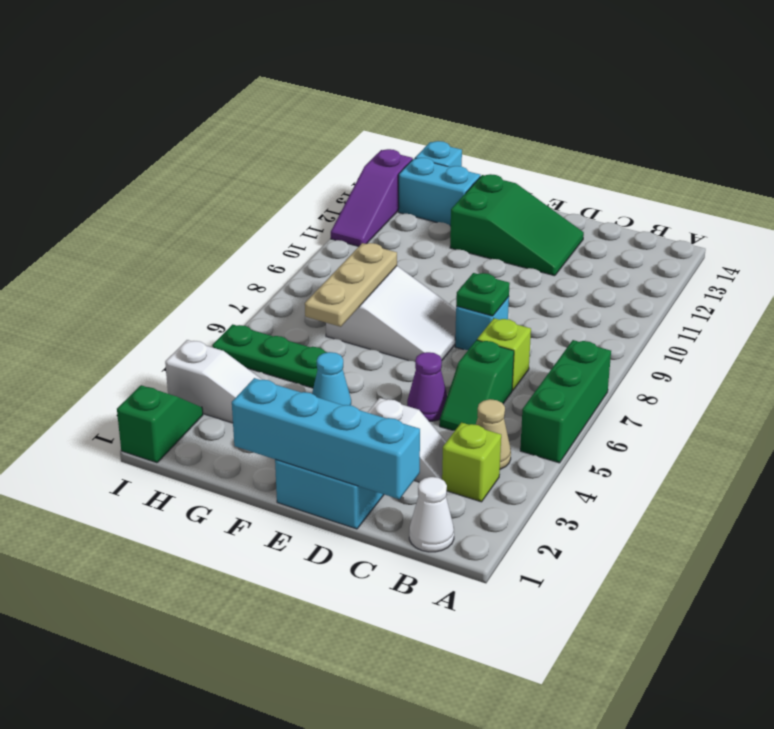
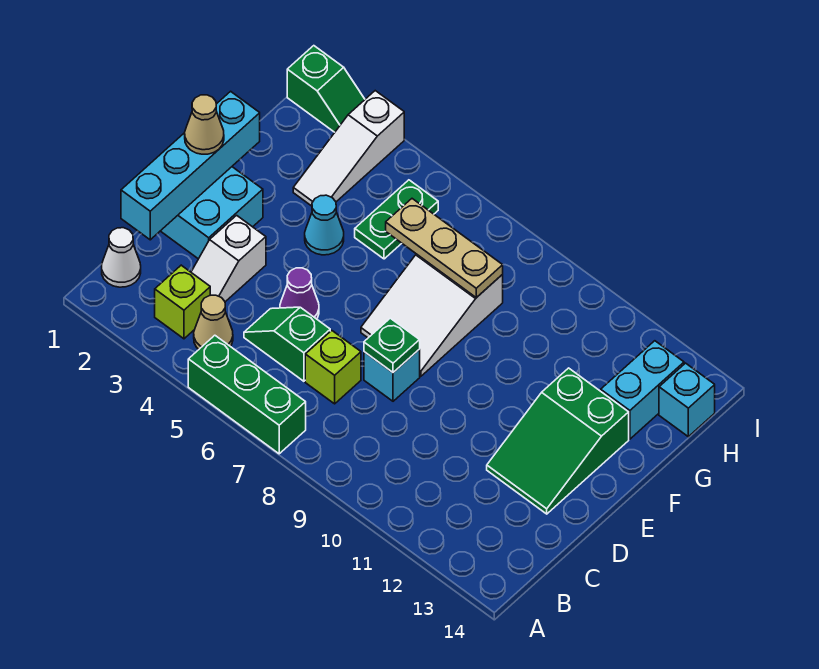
none -> tan 1x1 cone [185,95,224,154]
green 1x3 plate [212,324,327,388] -> green 1x2 plate [355,180,438,259]
purple 1x3 slope [331,149,413,246] -> none

